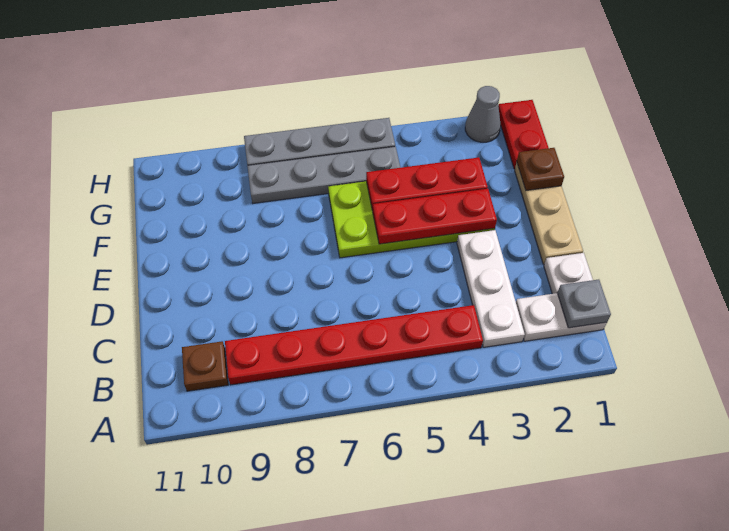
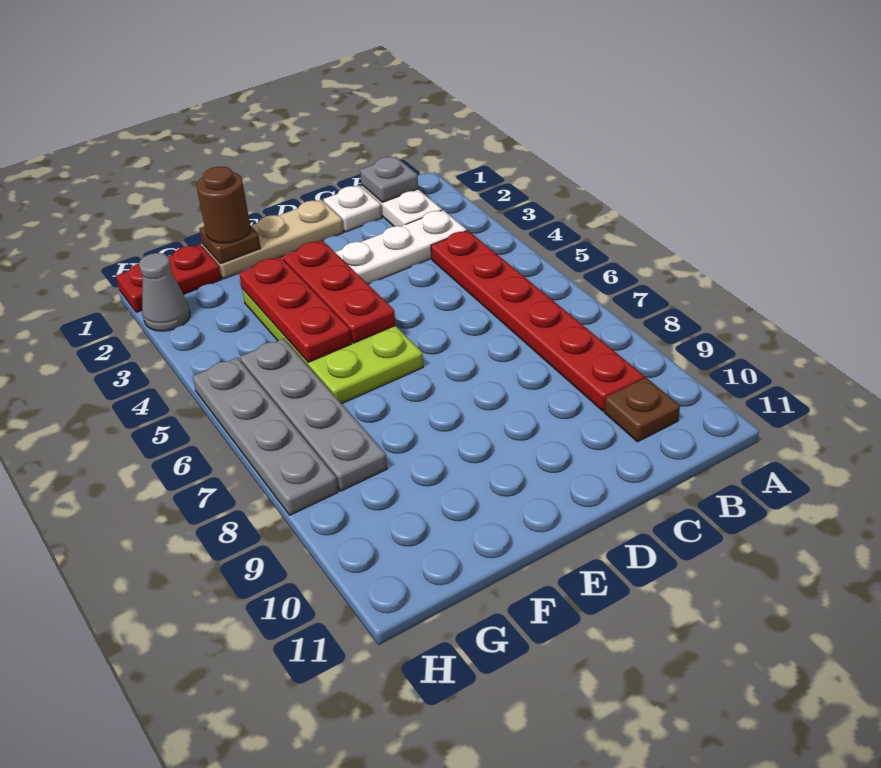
none -> brown 1x1 round brick [197,167,250,243]

